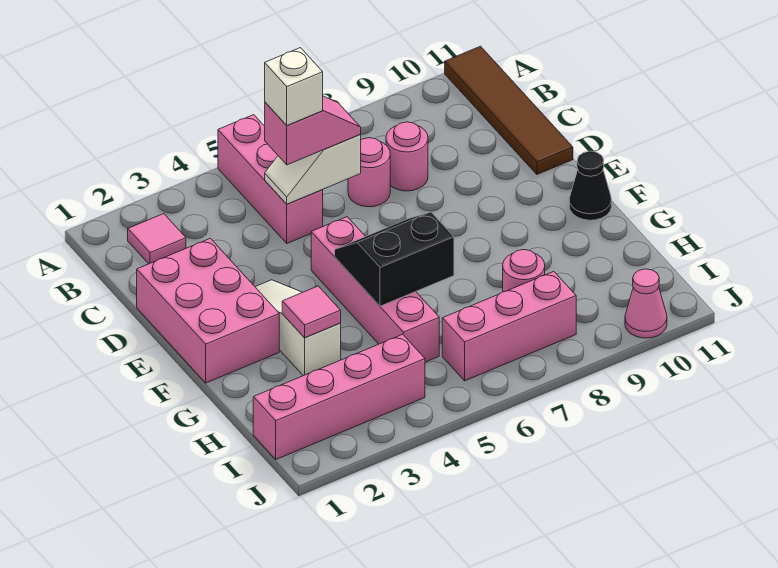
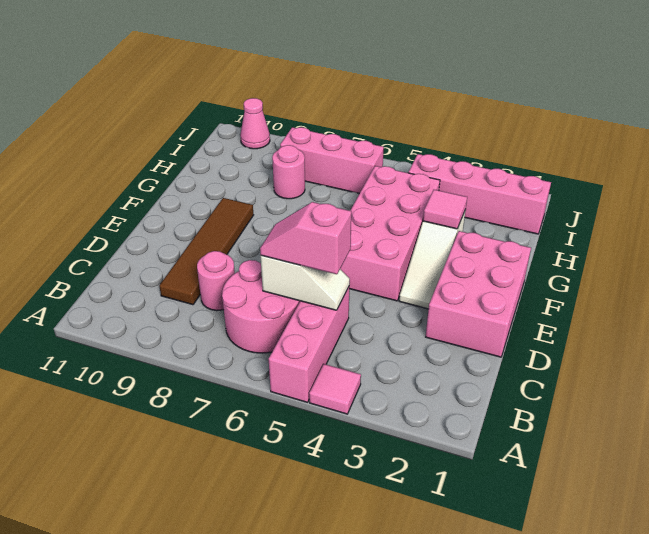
brown 1x4 tile [445,46,573,174] -> brown 1x4 tile moved to [159,198,253,305]
pink 1x1 tile [128,214,186,264] -> pink 1x1 tile moved to [309,364,361,414]
white 1x1 brick [265,48,323,126] -> none
pink 1x1 round brick [348,138,390,207] -> pink 2x2 round brick [222,260,300,353]
pink 1x4 brick [311,217,439,362] -> pink 2x4 brick [340,166,440,301]
black 2x2 slope [335,212,454,306] -> none
black 1x1 cone [569,151,612,220] -> none

